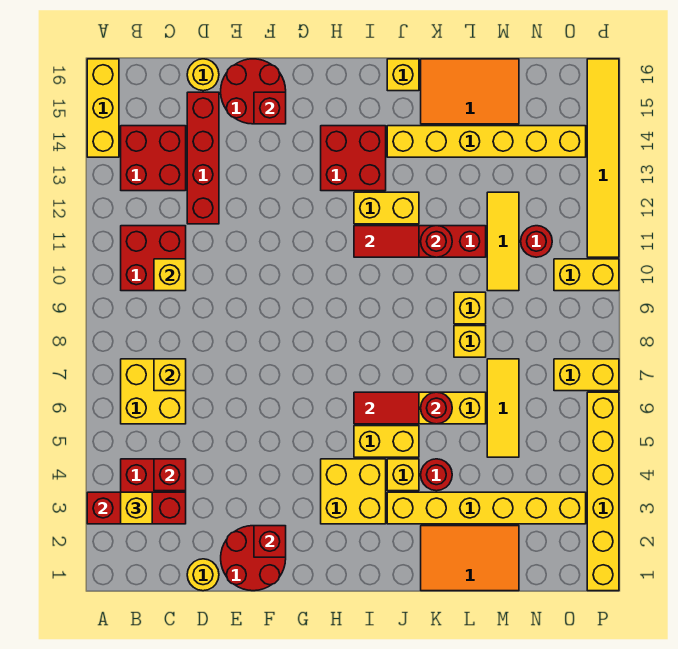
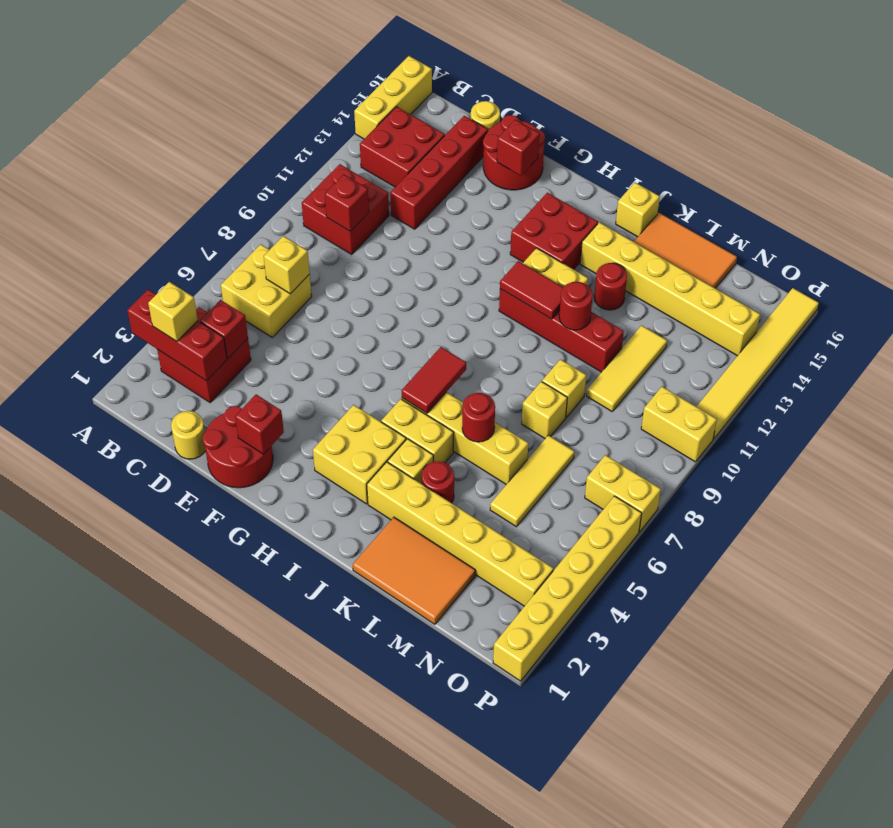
yellow 1x1 brick [154,259,186,291] -> red 1x1 brick [325,174,369,231]
red 1x2 tile [354,392,419,424] -> red 1x2 tile turned to [402,347,466,413]
red 1x1 round brick [521,226,552,257] -> red 1x1 round brick moved to [594,263,627,310]

